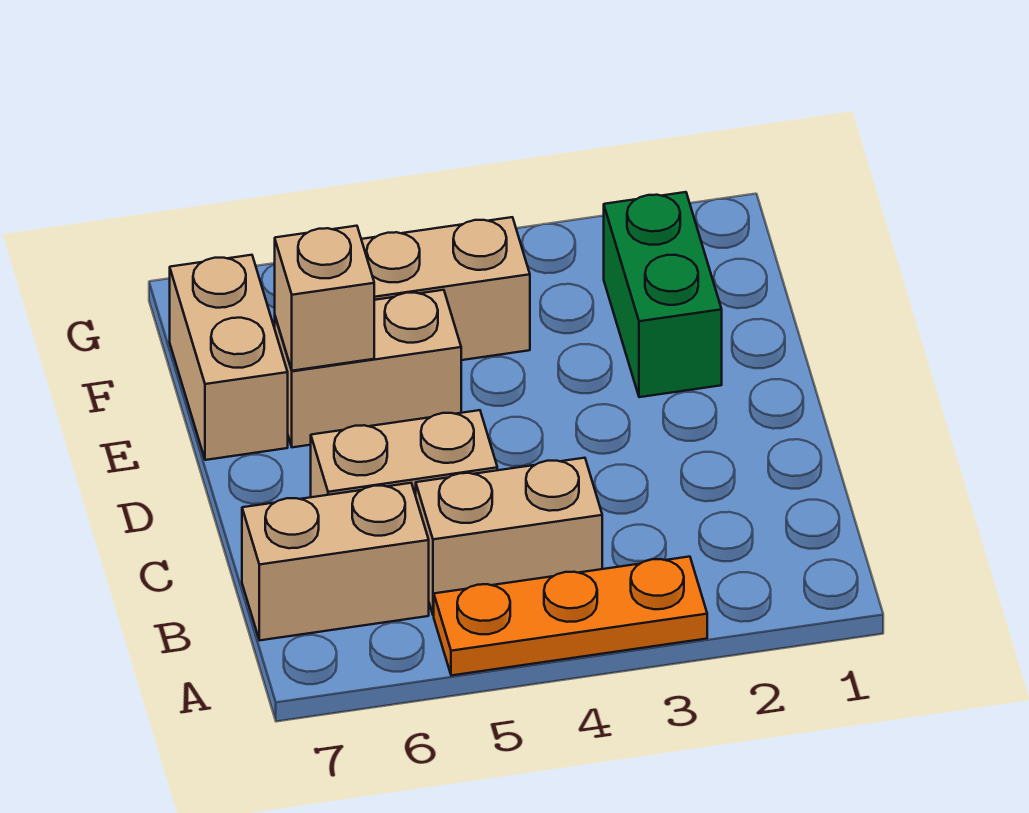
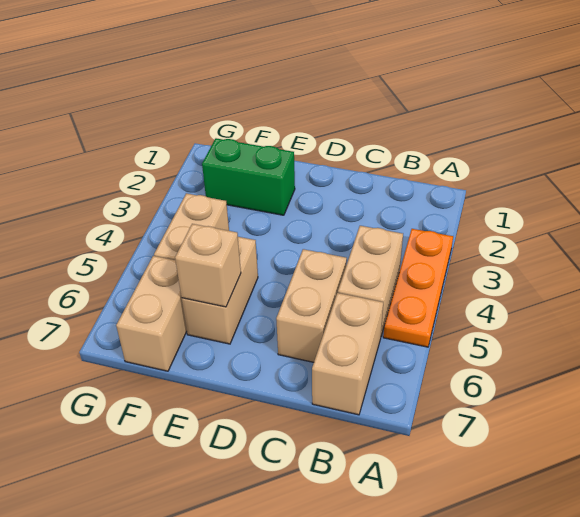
tan 1x2 brick [170,255,288,460] -> tan 1x2 brick turned to [116,256,187,371]

